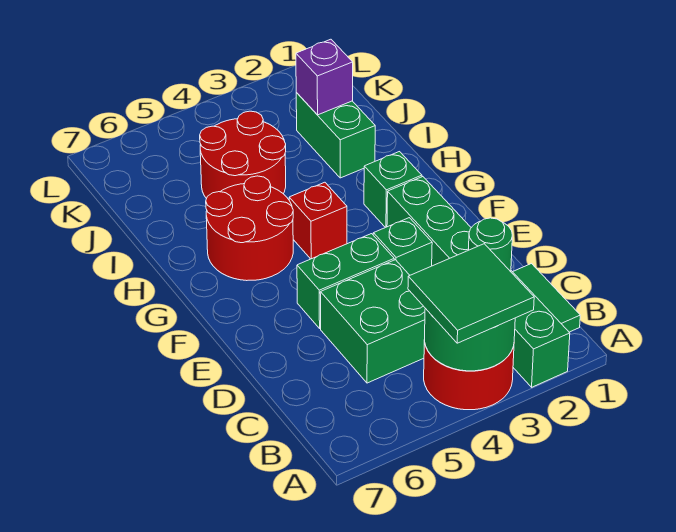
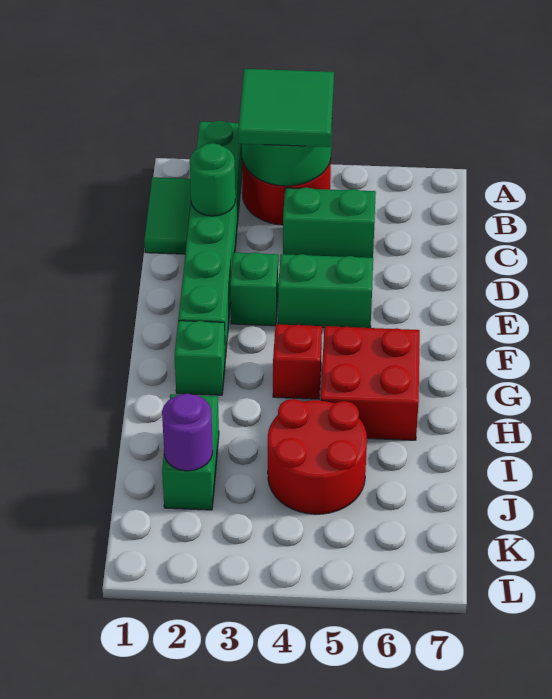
green 2x2 brick [320,260,425,383] -> green 1x2 brick [283,187,376,258]
red 2x2 round brick [206,176,293,281] -> red 2x2 brick [321,326,420,440]
purple 1x1 brick [296,39,353,115] -> purple 1x1 round brick [162,394,213,471]

